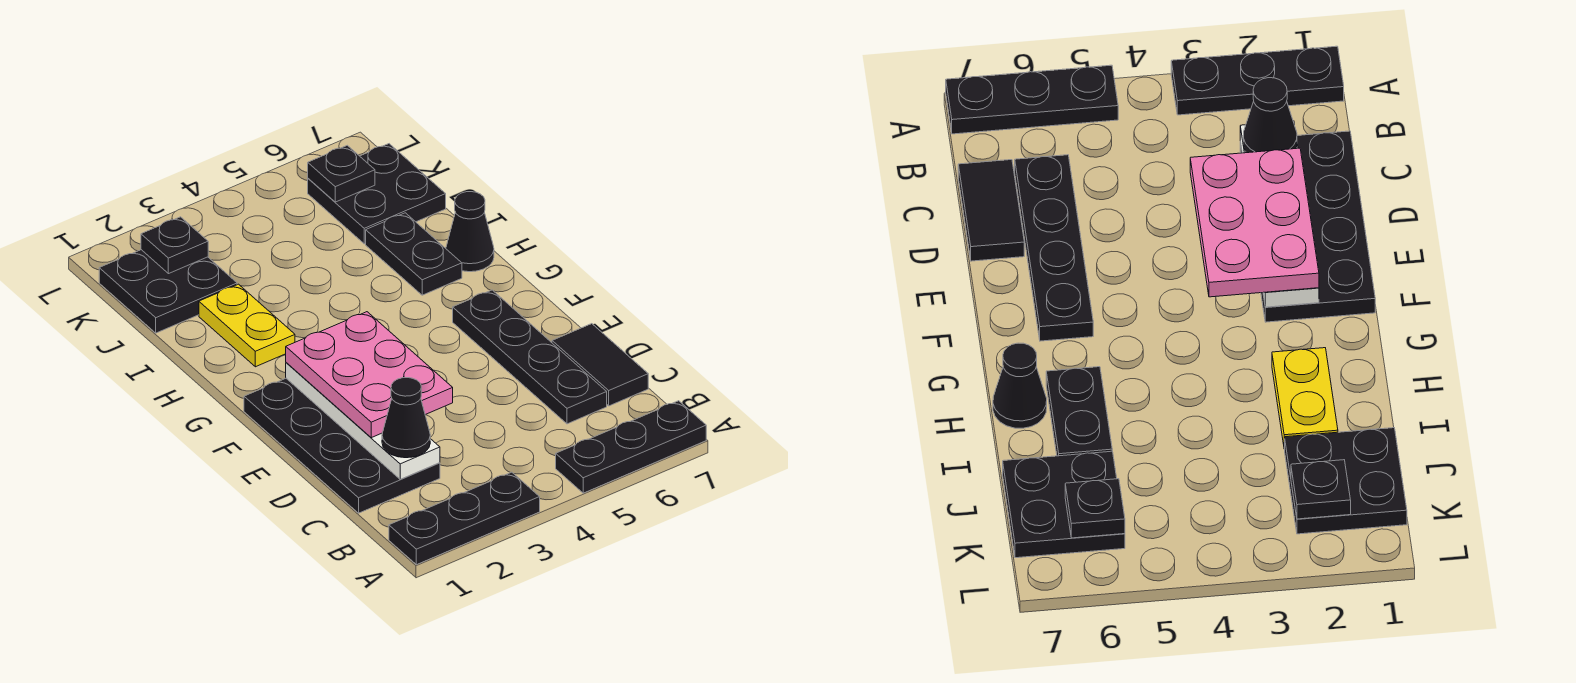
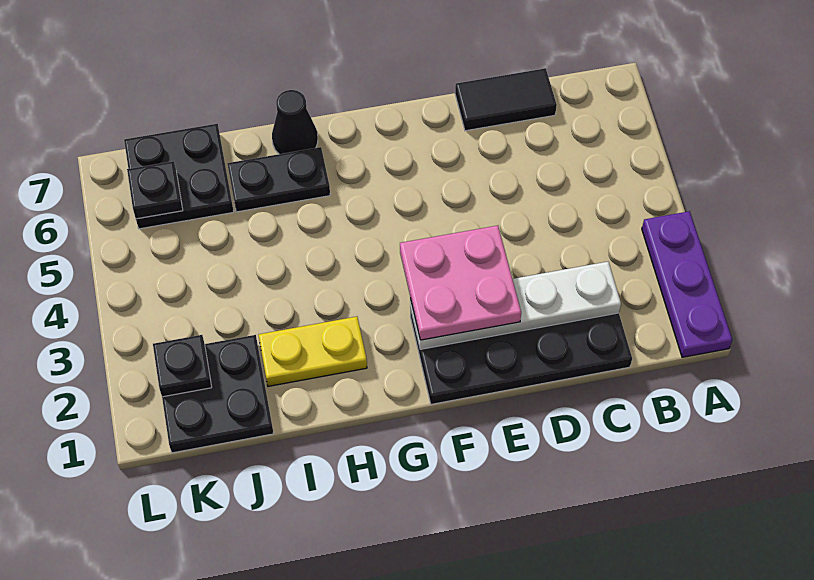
black 1x3 plate [389,472,540,565] -> purple 1x3 plate [642,211,732,357]
black 1x3 plate [556,401,706,493] -> none
black 1x1 cone [382,378,430,458] -> none
black 1x4 plate [453,290,607,424] -> none
pink 2x3 plate [286,312,453,438] -> pink 2x2 plate [400,226,521,340]

